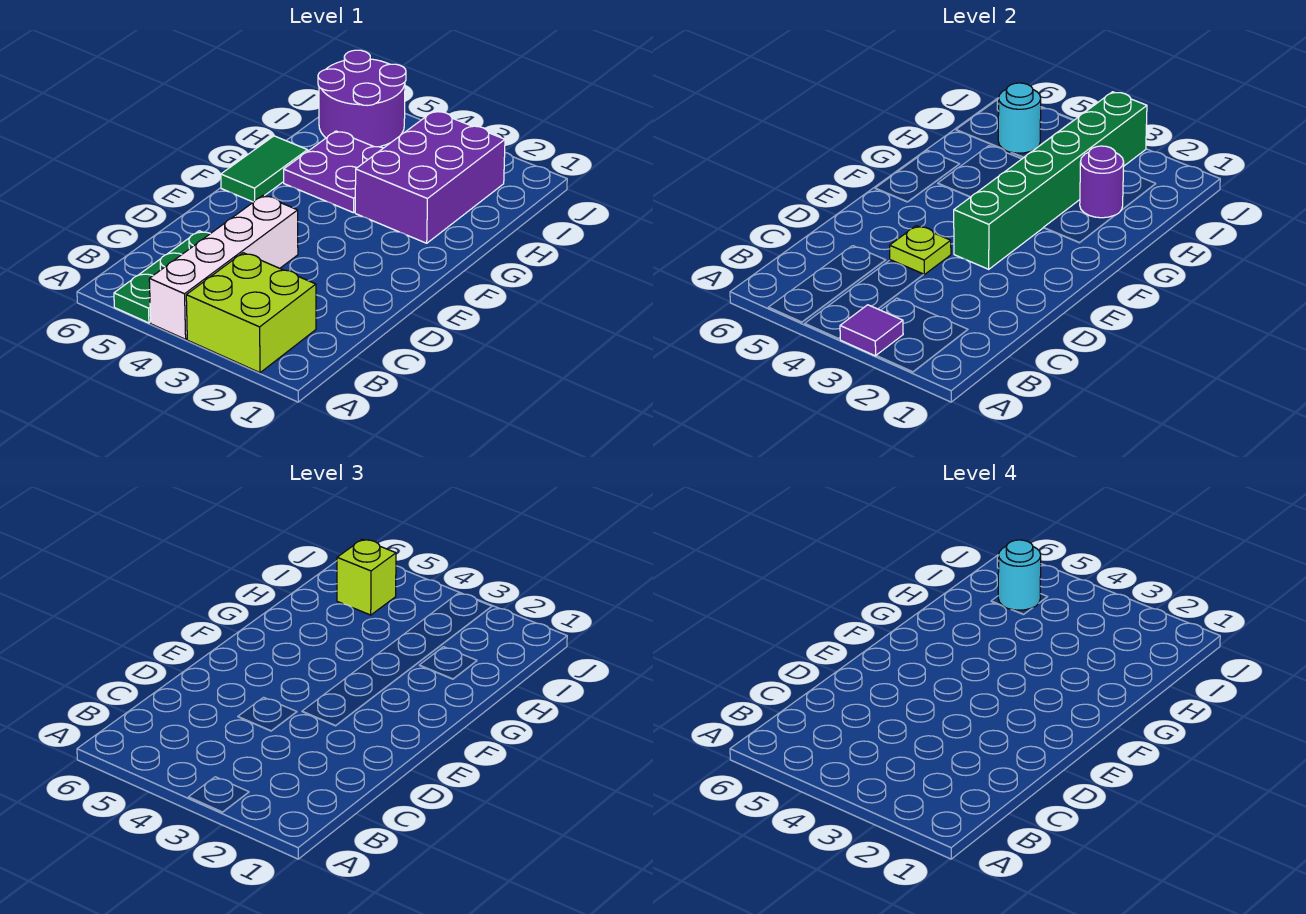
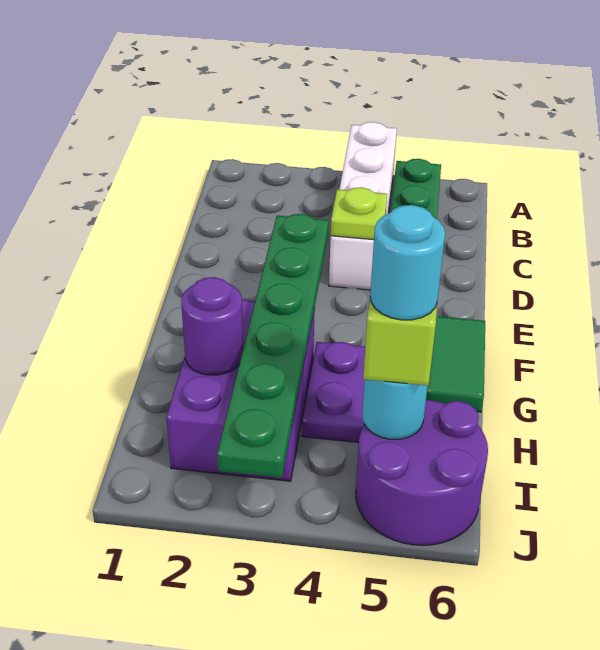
lime 2x2 brick [186,253,316,373] -> none
purple 1x1 tile [840,305,903,356] -> none
green 1x6 brick [954,92,1147,269] -> green 1x6 plate [217,214,328,478]

